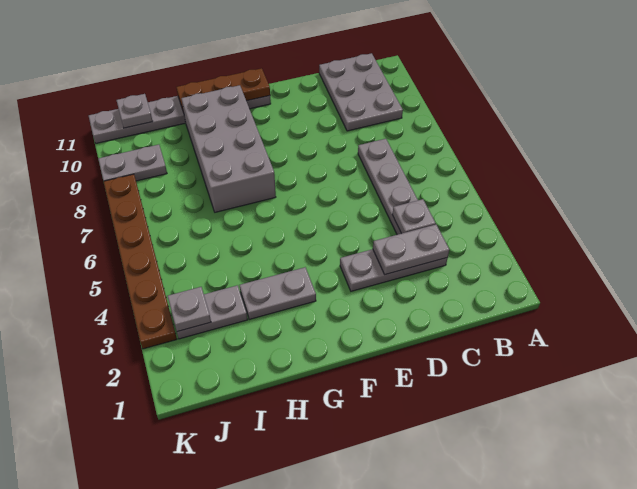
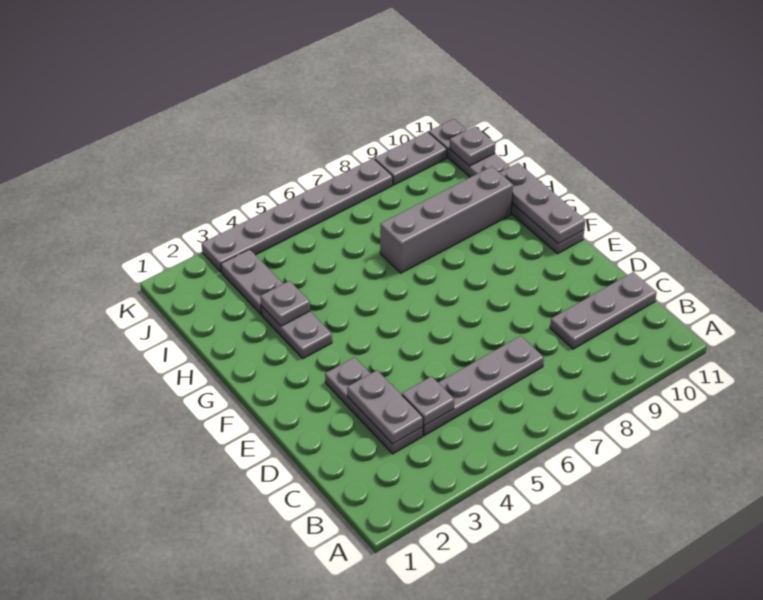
grey 2x3 plate [319,53,403,131] -> grey 1x3 plate [550,272,657,349]
brown 1x3 plate [176,68,270,112] -> grey 1x3 plate [499,163,585,244]
grey 2x4 brick [181,85,276,212] -> grey 1x4 brick [380,167,513,273]
grey 1x1 plate [168,287,211,332] -> grey 1x1 plate moved to [260,281,310,326]
grey 1x2 plate [98,145,167,181] -> grey 1x2 plate turned to [375,132,447,185]
brown 1x6 plate [104,174,177,349] -> grey 1x6 plate [201,159,393,272]

